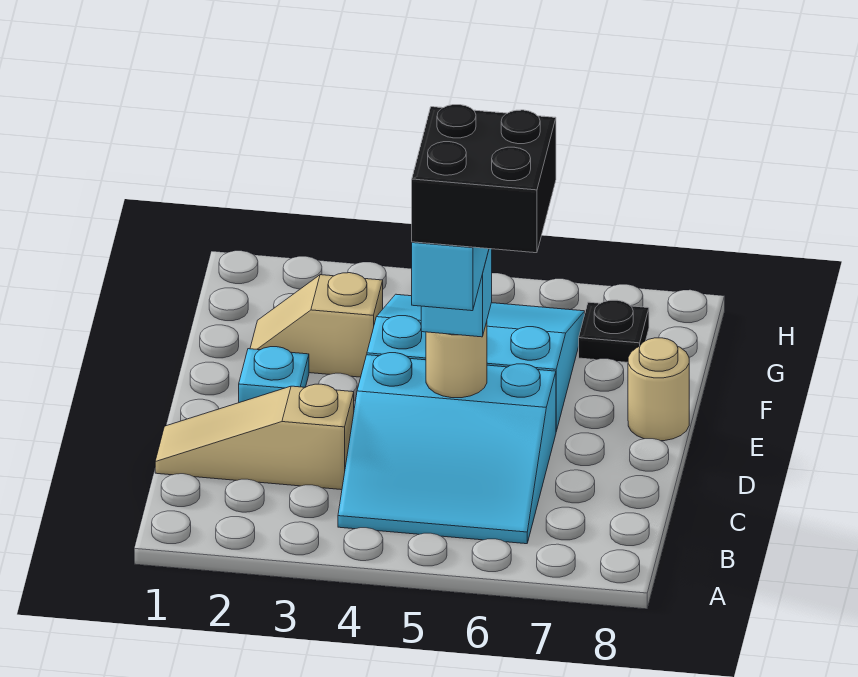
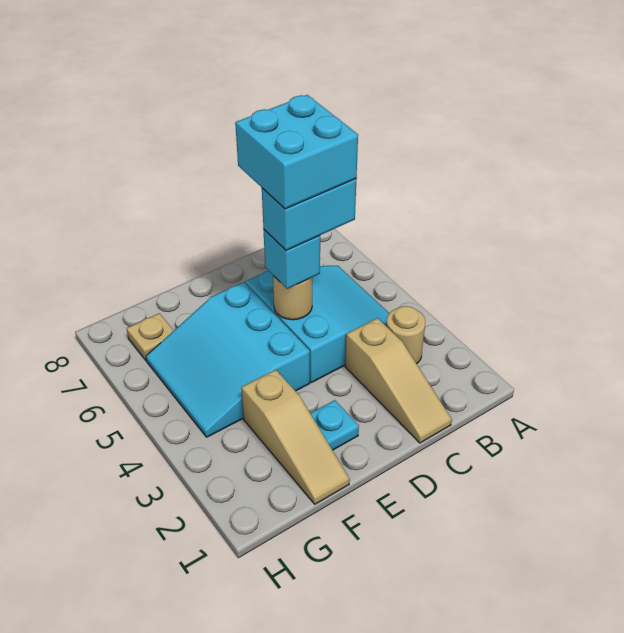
black 2x2 brick [412,105,556,253] -> cyan 2x2 brick [235,95,358,209]
tan 1x1 round brick [628,338,689,441] -> tan 1x1 round brick moved to [386,306,425,364]
tan 1x2 slope [250,273,383,377] -> tan 1x3 slope [241,370,350,504]
black 1x1 plate [579,300,649,362] -> tan 1x1 plate [127,313,174,361]

